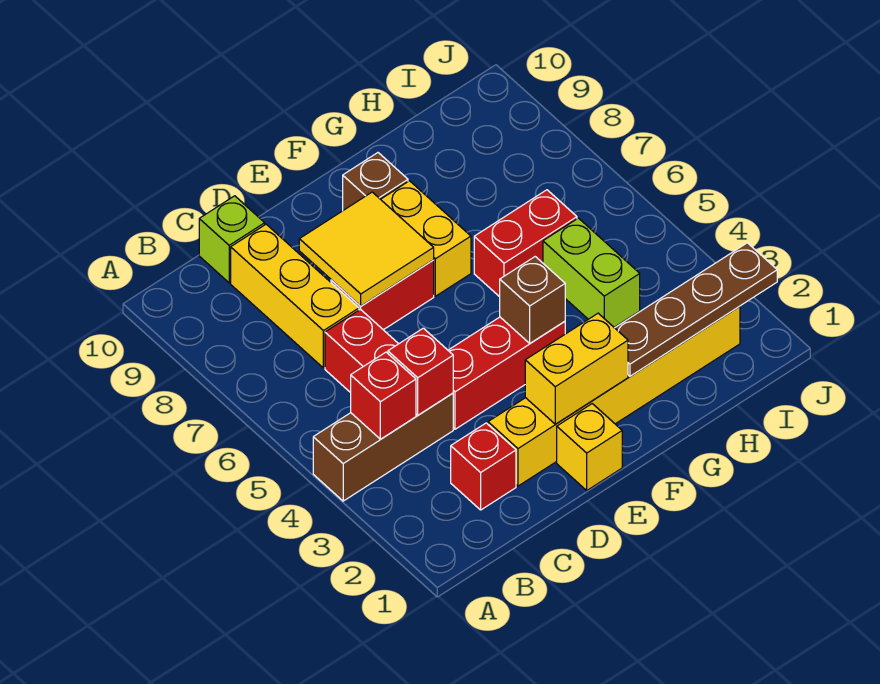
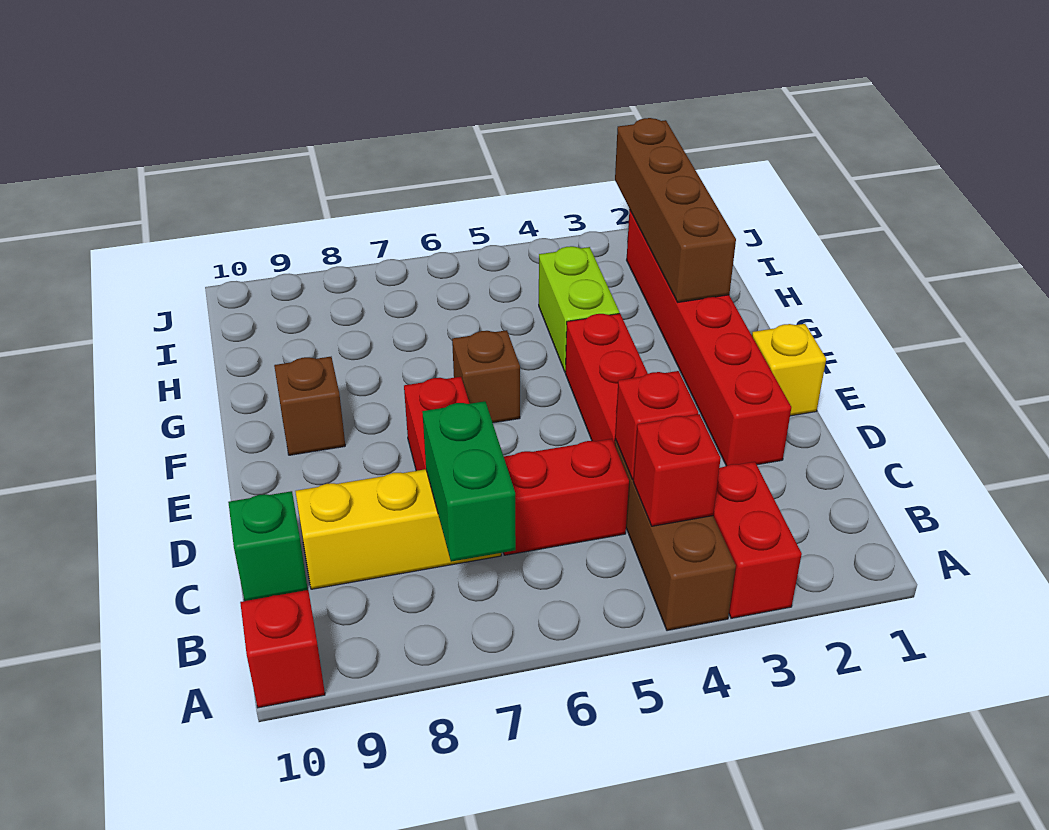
none -> green 1x2 brick [422,401,516,562]
red 1x1 brick [451,423,516,510] -> red 1x1 brick moved to [240,590,325,708]
lime 1x1 brick [199,196,265,283] -> green 1x1 brick [228,491,308,601]
yellow 1x6 brick [488,306,740,486] -> red 1x6 brick [627,209,791,466]
yellow 2x2 tile [299,192,434,306] -> none
yellow 1x2 brick [525,313,628,424] -> none
brown 1x1 brick [500,257,565,343] -> brown 1x1 brick moved to [452,330,520,423]
yellow 1x2 brick [381,181,471,296] -> none
brown 1x4 plate [615,243,777,376] -> brown 1x4 brick [615,118,736,303]
red 1x2 brick [474,190,577,297] -> red 1x2 brick moved to [713,462,802,618]
lime 1x2 brick [543,218,640,327] -> lime 1x2 brick turned to [539,246,619,372]

